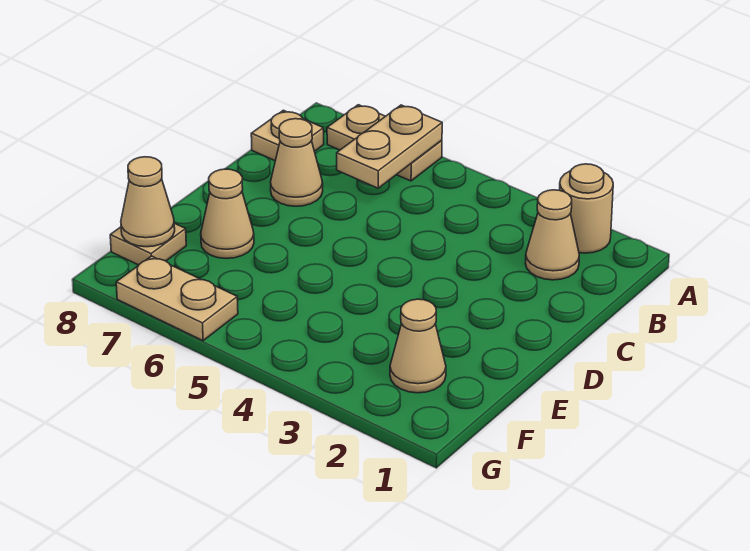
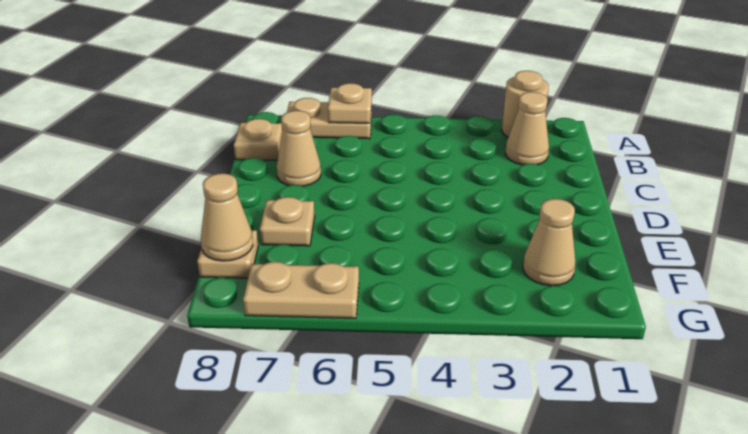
tan 1x2 plate [337,105,442,188] -> tan 1x1 plate [328,83,372,123]
tan 1x1 cone [201,169,254,258] -> tan 1x1 plate [260,197,315,246]

